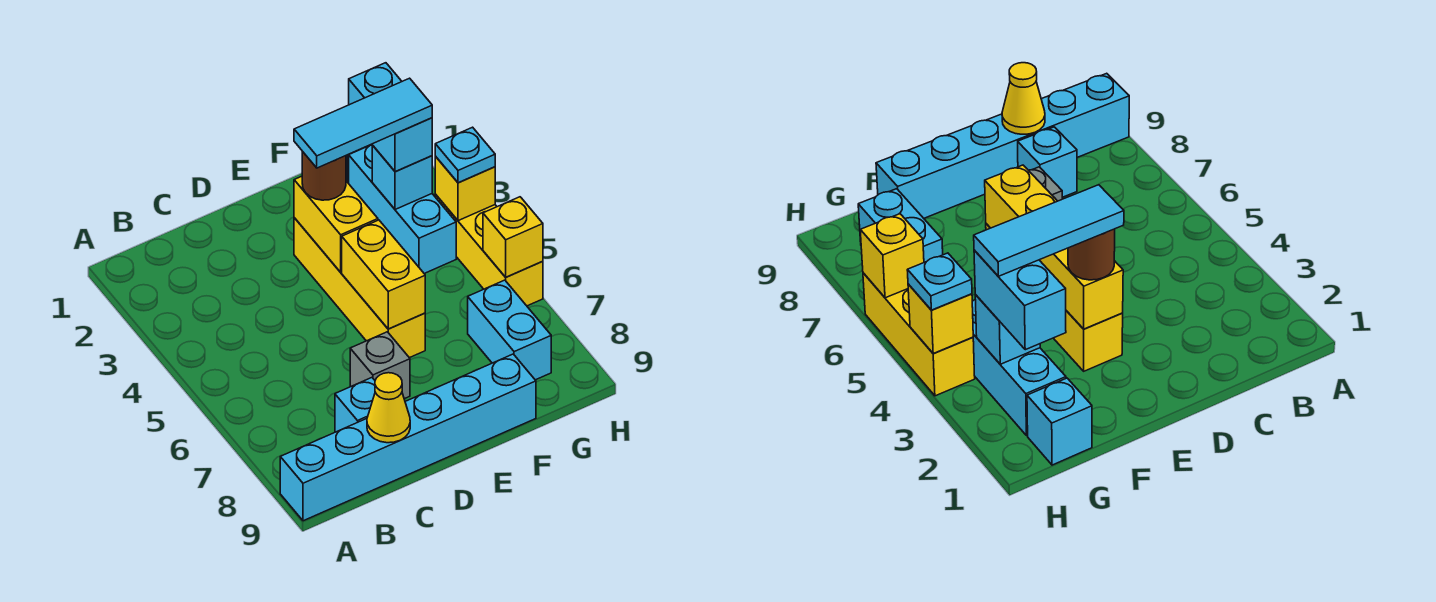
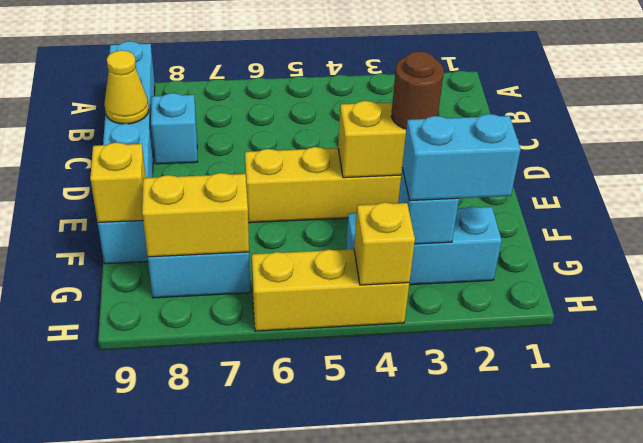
grey 1x1 brick [350,332,410,399] -> none
cyan 1x3 tile [294,78,432,168] -> none
yellow 1x2 brick [342,220,425,329] -> yellow 1x2 brick moved to [142,173,249,257]
cyan 1x1 brick [1027,378,1092,465] -> none
cyan 1x1 plate [435,127,495,183] -> none
yellow 1x1 brick [483,197,543,277] -> yellow 1x1 brick moved to [90,142,146,223]

